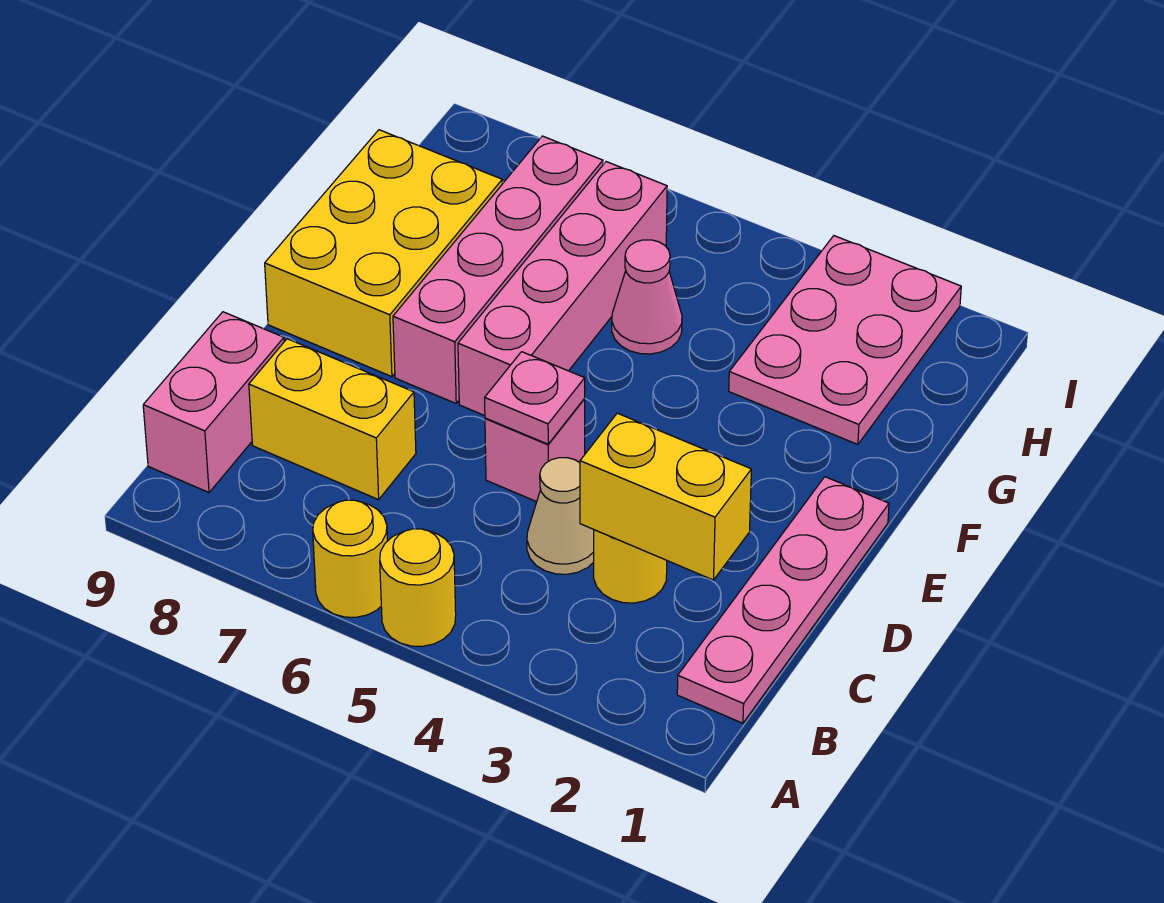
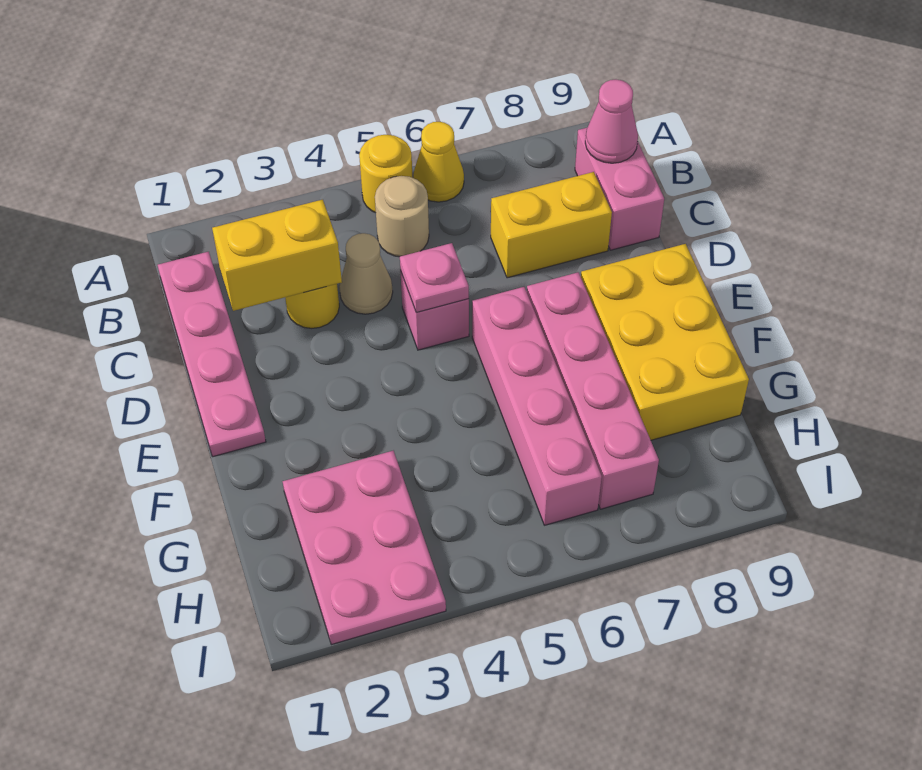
yellow 1x1 round brick [313,500,387,617] -> yellow 1x1 cone [413,122,464,202]
none -> tan 1x1 round brick [375,176,429,257]
pink 1x1 cone [612,240,682,354] -> pink 1x1 cone moved to [585,80,638,163]

